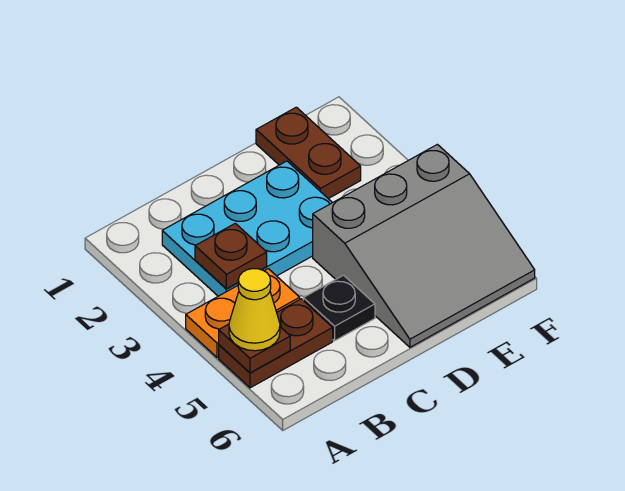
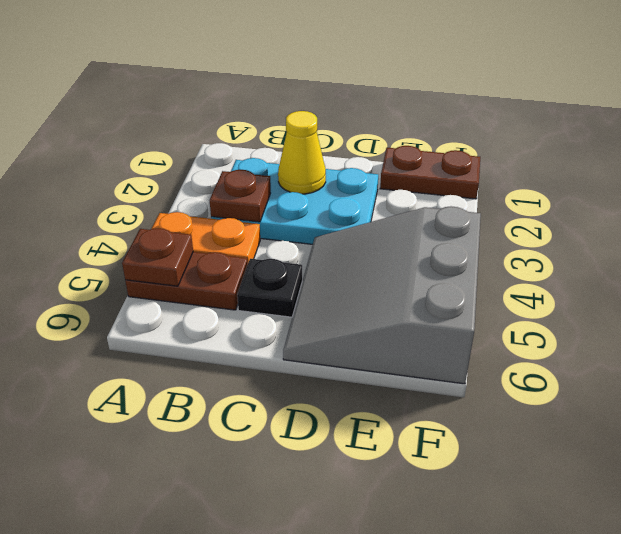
yellow 1x1 cone [229,269,280,351] -> yellow 1x1 cone moved to [278,111,326,194]
grey 3x3 slope [313,144,535,347] -> grey 3x3 slope turned to [283,206,481,384]
brown 1x2 plate [256,107,361,199] -> brown 1x2 plate turned to [380,146,480,199]

